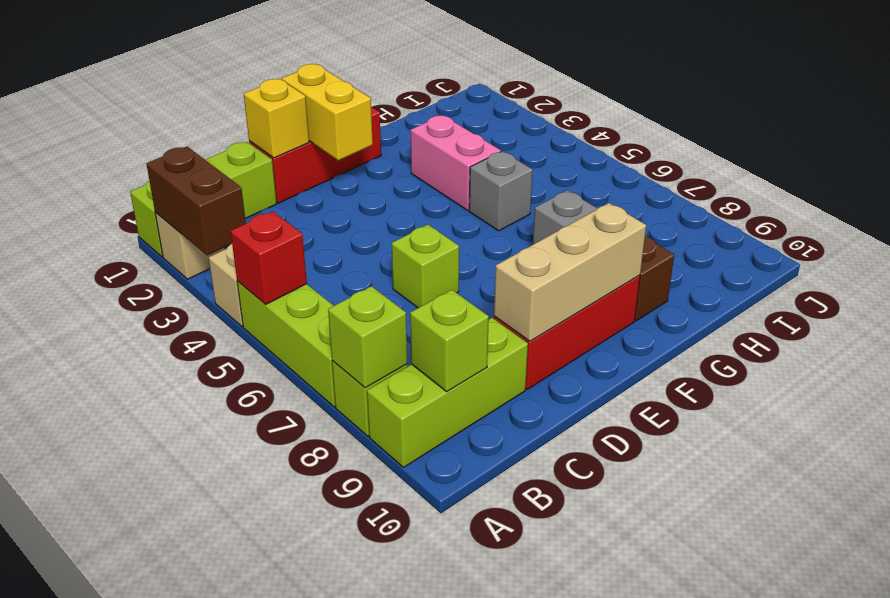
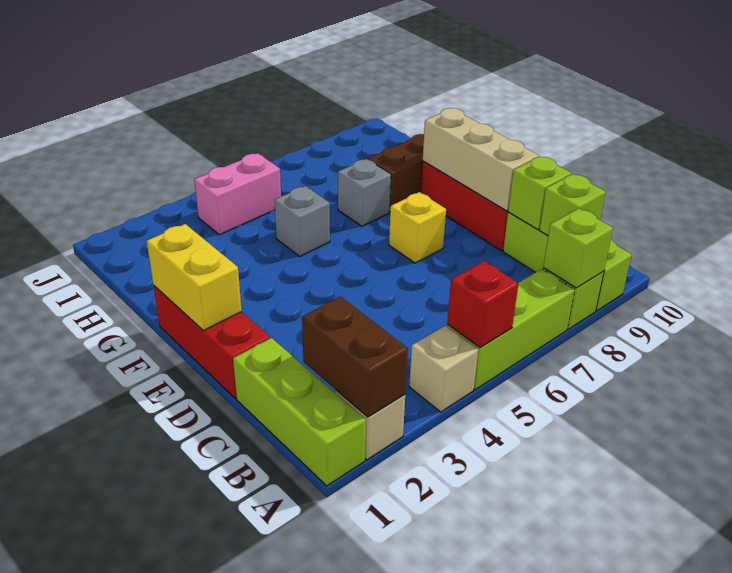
brown 1x2 brick [147,146,246,255] -> brown 1x2 brick turned to [302,297,408,417]
yellow 1x1 brick [244,79,309,158] -> yellow 1x1 brick moved to [389,192,446,263]
lime 1x1 brick [392,225,459,308] -> lime 1x1 brick moved to [508,156,572,230]
yellow 1x2 brick [282,64,373,160] -> yellow 1x2 brick turned to [147,224,242,331]
pink 1x2 brick [411,115,501,211] -> pink 1x2 brick moved to [194,153,281,235]

